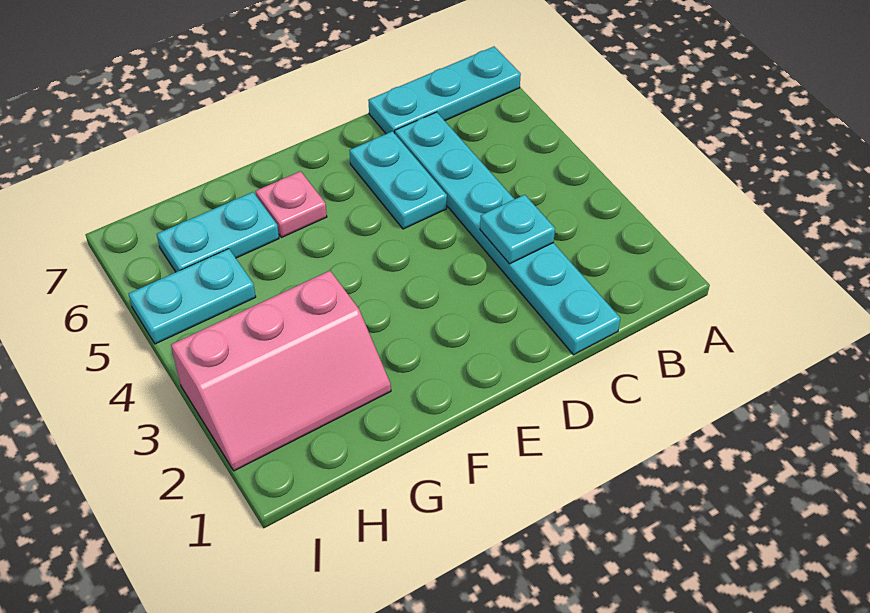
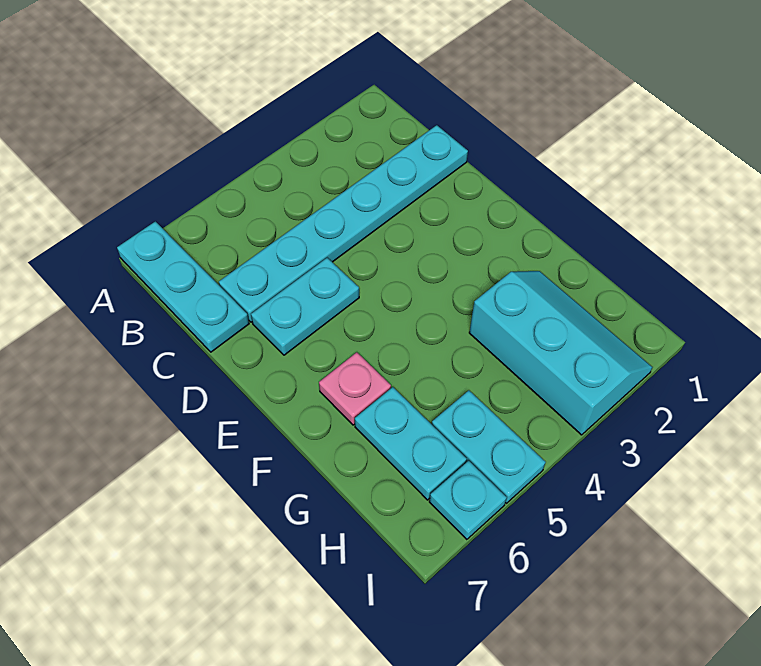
cyan 1x1 plate [480,195,555,264] -> cyan 1x1 plate moved to [429,461,507,539]
pink 2x3 slope [171,271,391,471] -> cyan 2x3 slope [469,271,652,435]

